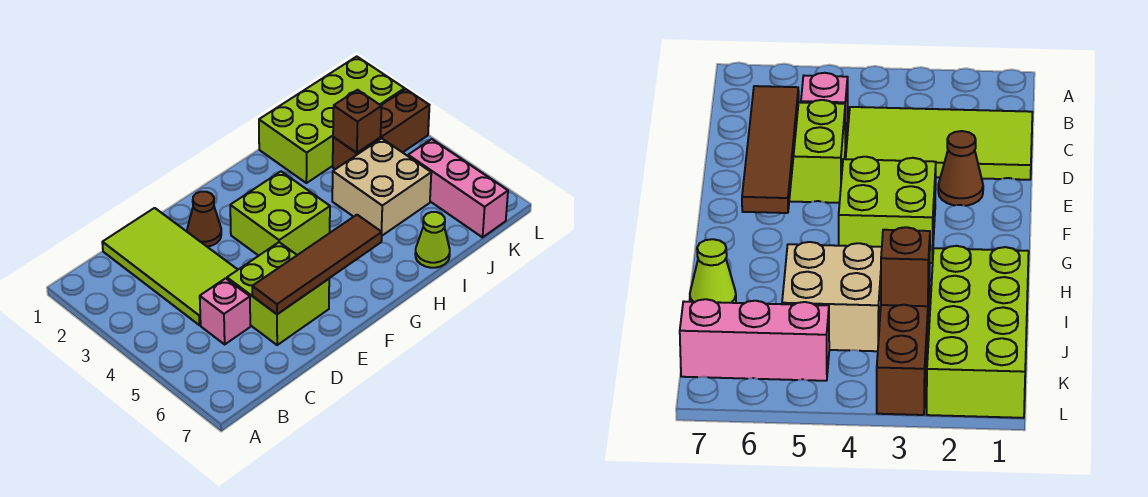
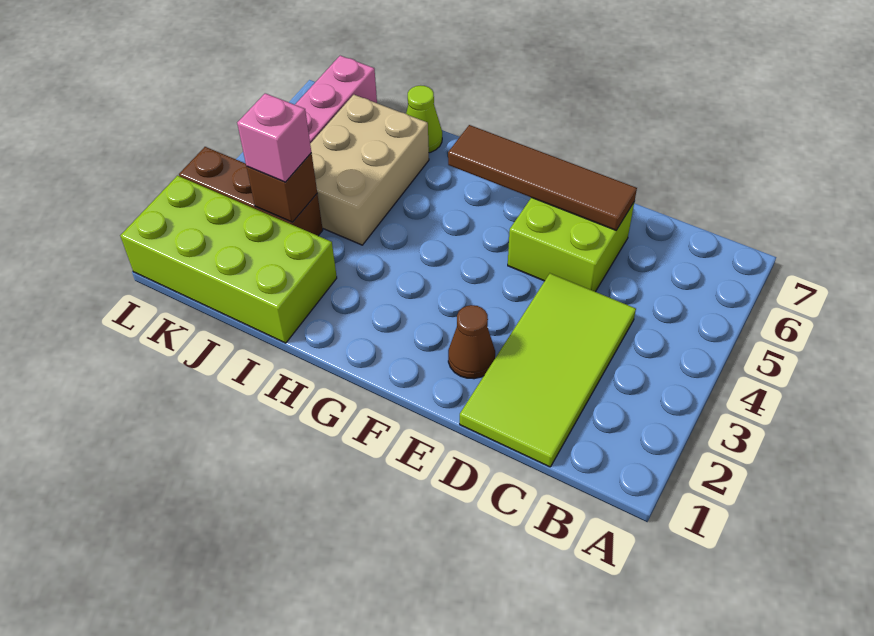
pink 1x1 brick [200,278,250,344] -> pink 1x1 brick moved to [237,93,311,182]
lime 2x2 brick [230,172,330,256] -> none
tan 2x2 brick [332,138,431,236] -> tan 2x3 brick [310,95,429,245]

